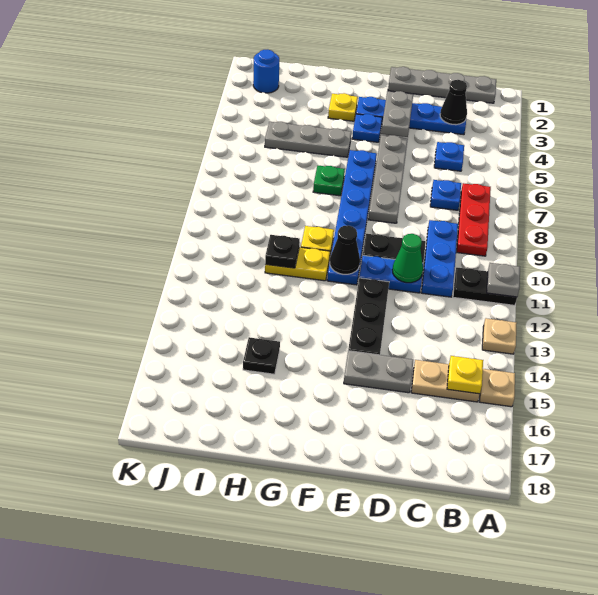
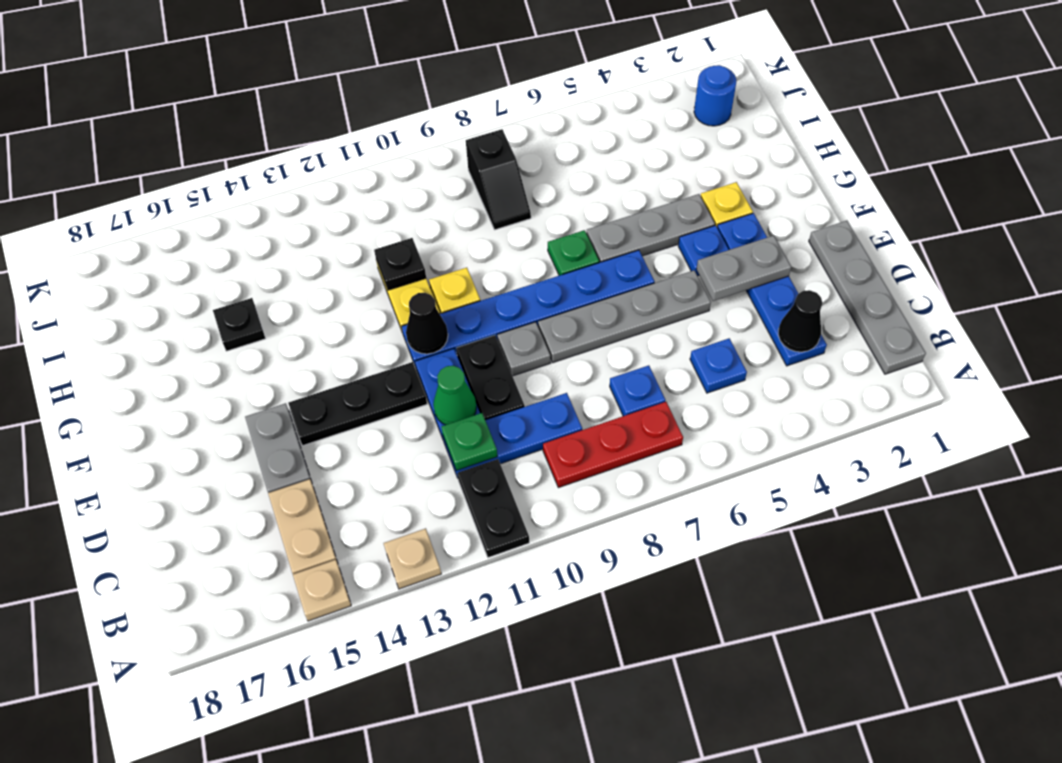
grey 1x1 plate [487,263,520,297] -> grey 1x1 plate moved to [497,322,550,376]
yellow 1x1 plate [447,356,483,394] -> none
none -> green 1x1 plate [441,413,497,471]
grey 1x3 plate [265,122,351,157] -> grey 1x3 plate turned to [586,194,715,263]
none -> black 1x2 slope [466,129,531,230]

